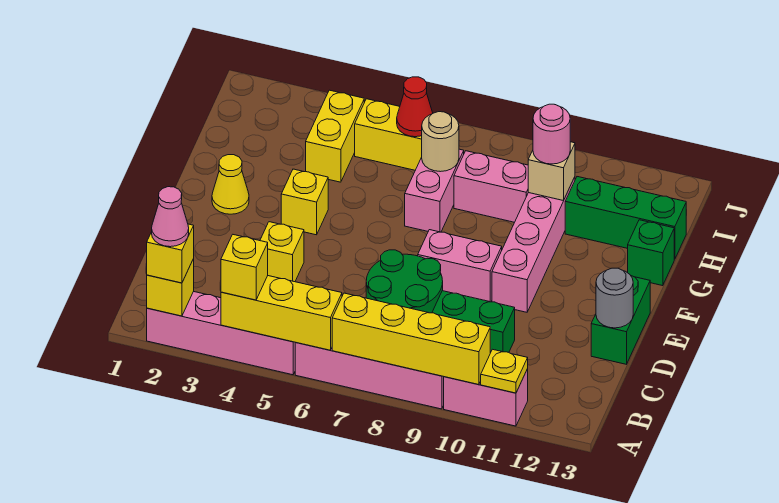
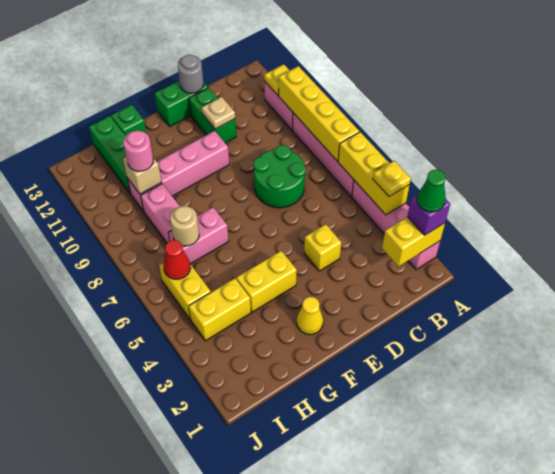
yellow 1x1 brick [147,259,194,316] -> yellow 1x2 brick [382,217,445,267]
yellow 1x1 brick [147,224,194,283] -> purple 1x1 brick [407,194,450,235]
pink 1x1 cone [152,187,189,247] -> green 1x1 cone [417,169,446,212]
yellow 1x1 brick [221,235,268,300] -> yellow 1x1 plate [373,161,411,197]
green 1x2 brick [432,291,515,353] -> green 1x2 brick moved to [189,88,236,143]
none -> tan 1x1 plate [202,97,235,129]
pink 1x2 brick [418,230,502,302] -> none
yellow 1x1 brick [281,169,328,235] -> yellow 1x2 brick [236,251,297,312]

